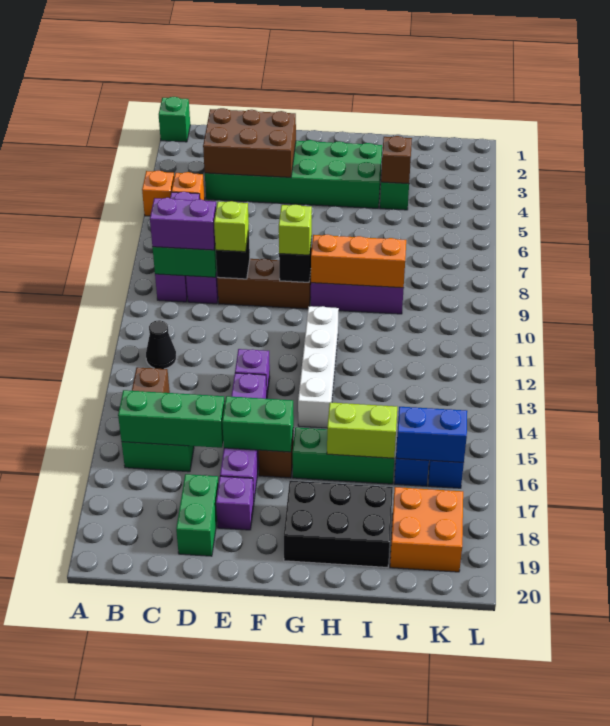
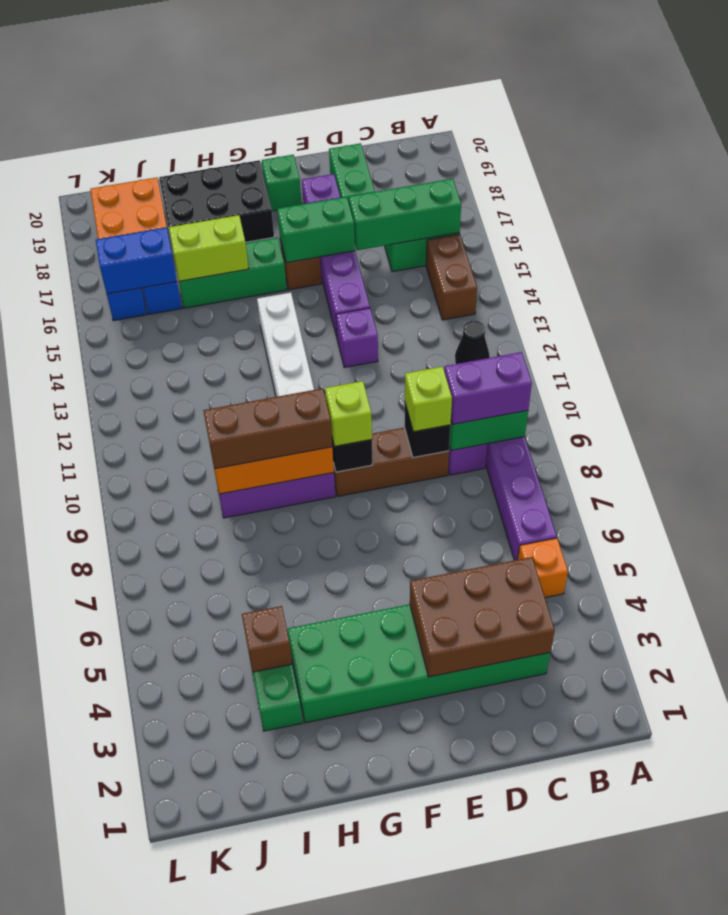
green 1x1 brick [159,97,190,142] -> green 1x1 brick moved to [262,155,302,211]
orange 1x1 brick [142,171,174,216] -> none
none -> brown 1x3 brick [203,388,332,469]

